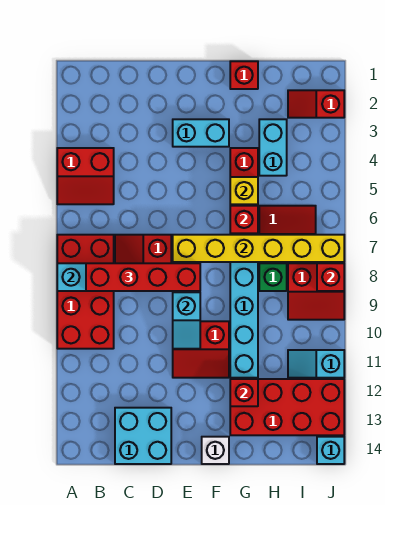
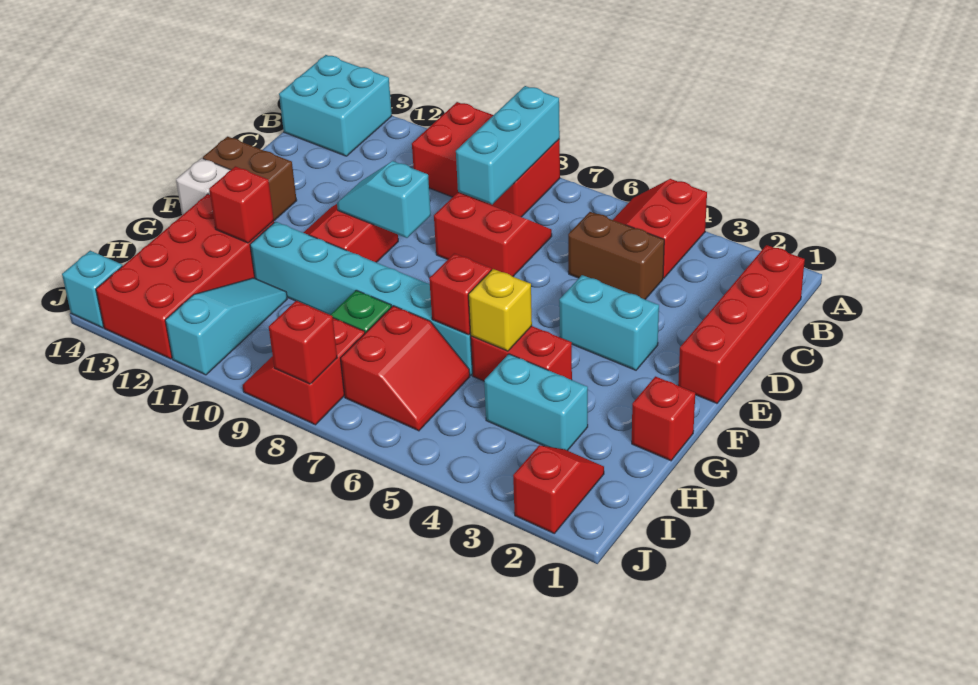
red 2x4 brick [57,235,114,349] -> red 2x3 brick [412,102,560,217]
red 1x4 brick [86,263,200,291] -> red 1x4 brick moved to [678,245,805,403]
none -> brown 1x2 brick [568,212,664,299]
cyan 2x2 brick [115,408,171,464] -> cyan 2x2 brick moved to [279,55,392,156]
cyan 1x2 brick [173,119,229,147] -> cyan 1x2 brick turned to [559,275,659,370]
yellow 1x6 brick [173,235,344,262] -> none
none -> brown 1x2 brick [203,137,297,221]
cyan 1x2 slope [288,350,344,378] -> cyan 1x3 slope [165,278,287,375]

